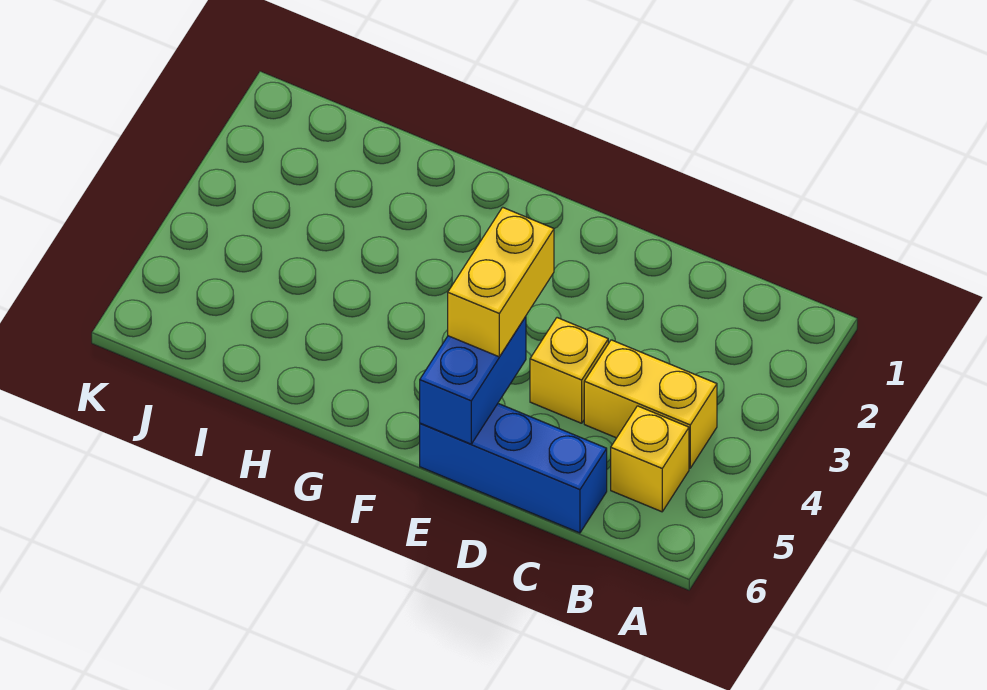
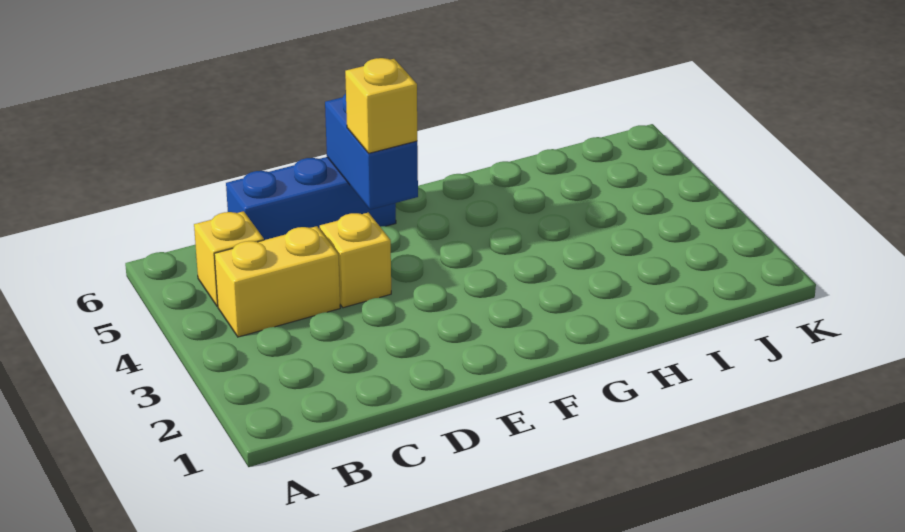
yellow 1x2 brick [448,207,554,357] -> yellow 1x1 brick [345,58,417,153]

